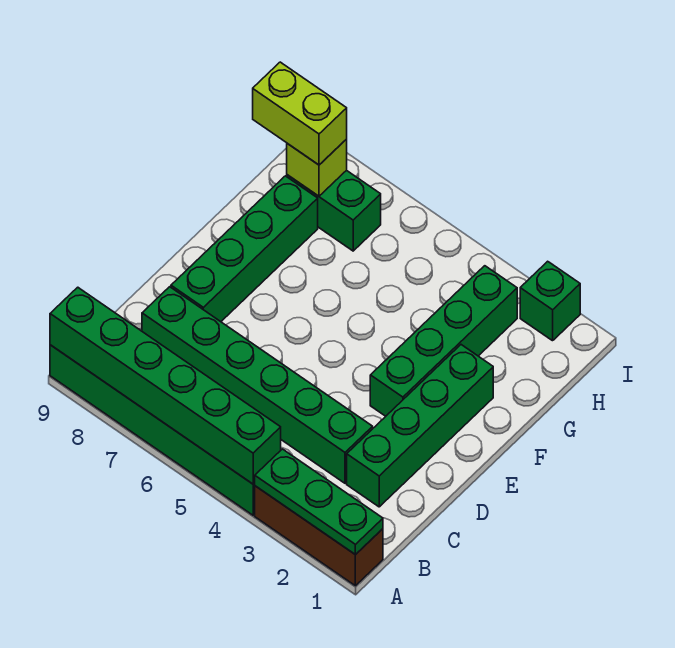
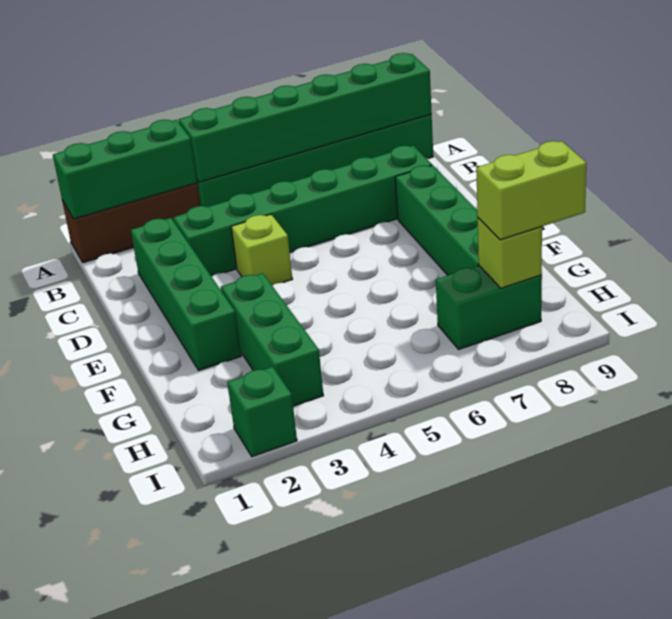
green 1x3 plate [255,449,383,555] -> green 1x3 brick [53,120,197,219]
none -> lime 1x1 brick [231,214,292,285]
green 1x4 brick [370,266,517,416] -> green 1x3 brick [221,273,323,406]

